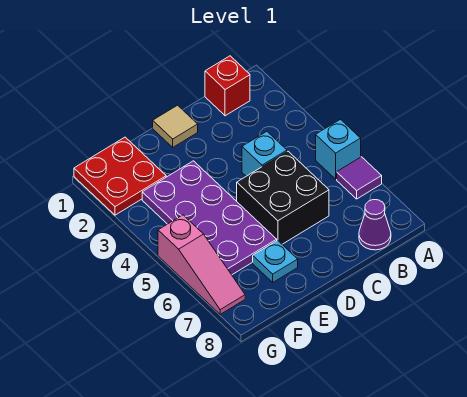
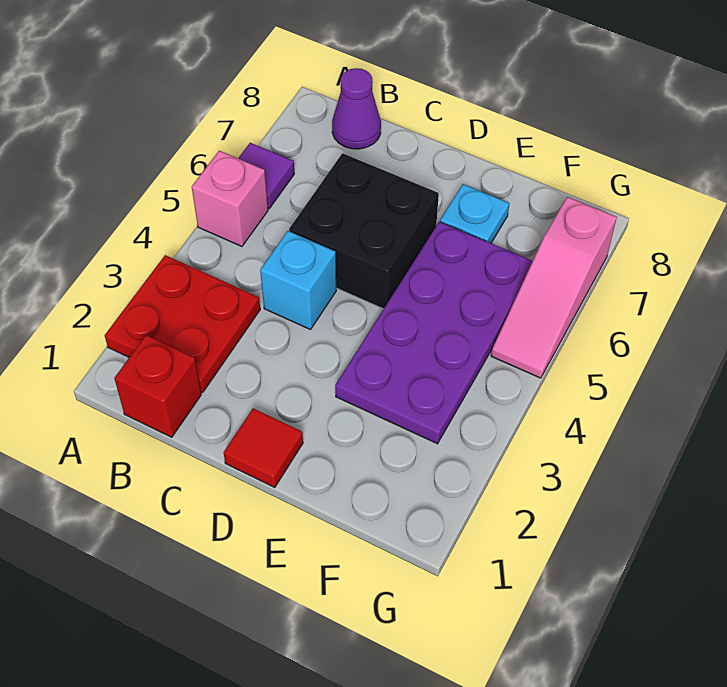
cyan 1x1 brick [316,119,361,179] -> pink 1x1 brick [192,151,268,246]
tan 1x1 tile [153,105,198,147] -> red 1x1 tile [224,409,303,488]
red 2x2 plate [74,137,166,215] -> red 2x2 plate moved to [105,255,260,392]
pink 1x3 slope [158,215,245,314] -> pink 1x3 slope turned to [491,197,617,378]

